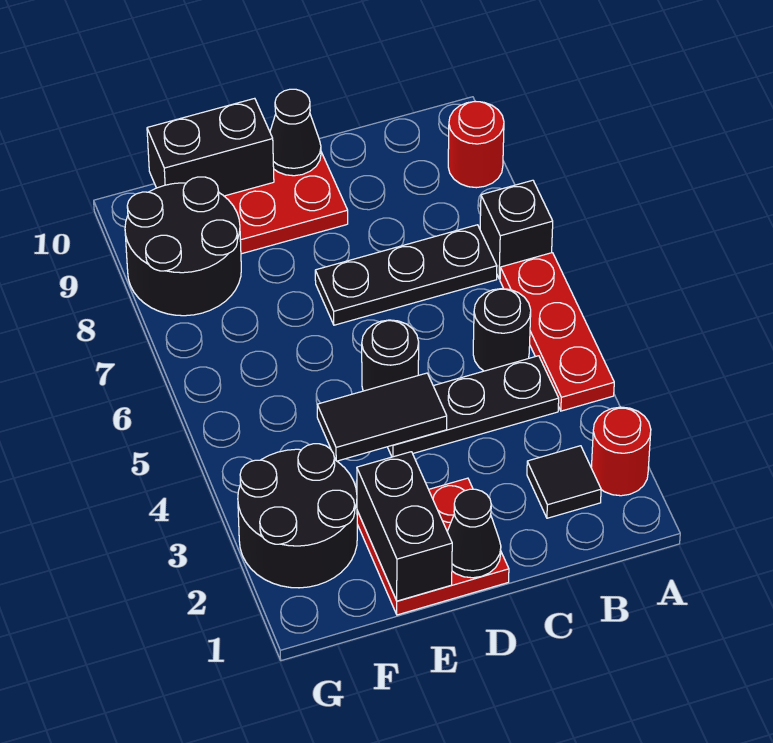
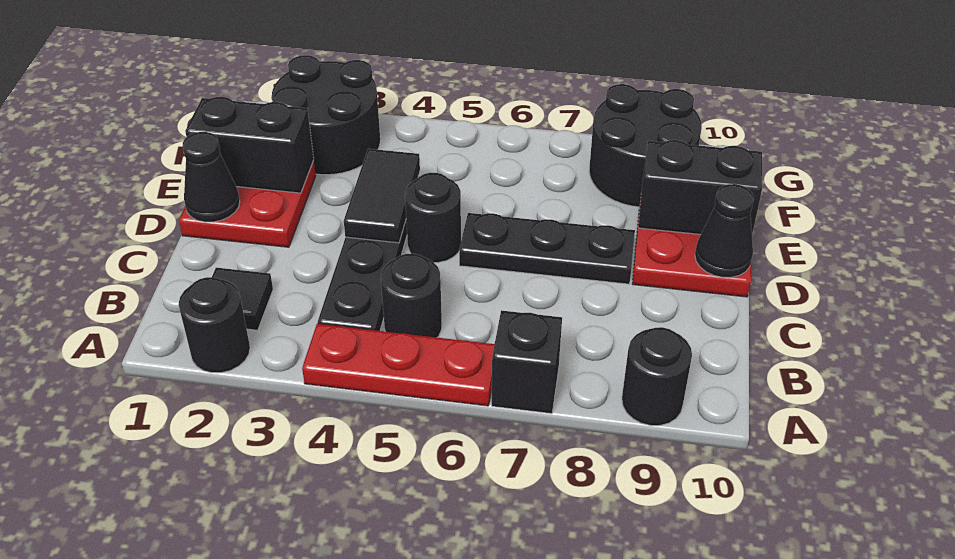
red 1x1 round brick [591,407,651,496] -> black 1x1 round brick [179,277,250,373]
red 1x1 round brick [448,102,504,188] -> black 1x1 round brick [622,327,692,426]
black 1x3 plate [315,225,497,325] -> black 1x3 plate turned to [459,213,635,284]
black 1x2 brick [147,98,274,196] -> black 1x2 brick turned to [638,140,762,234]

